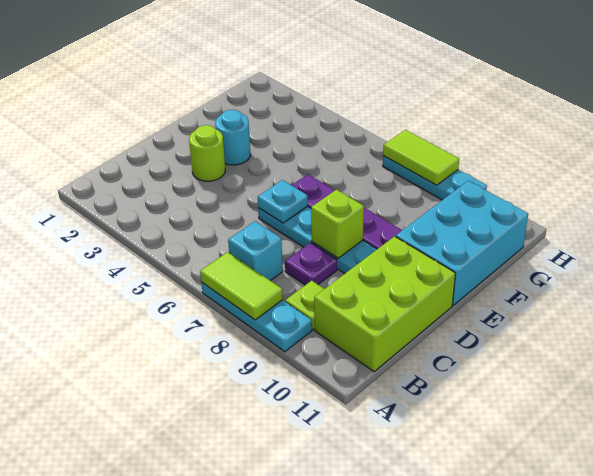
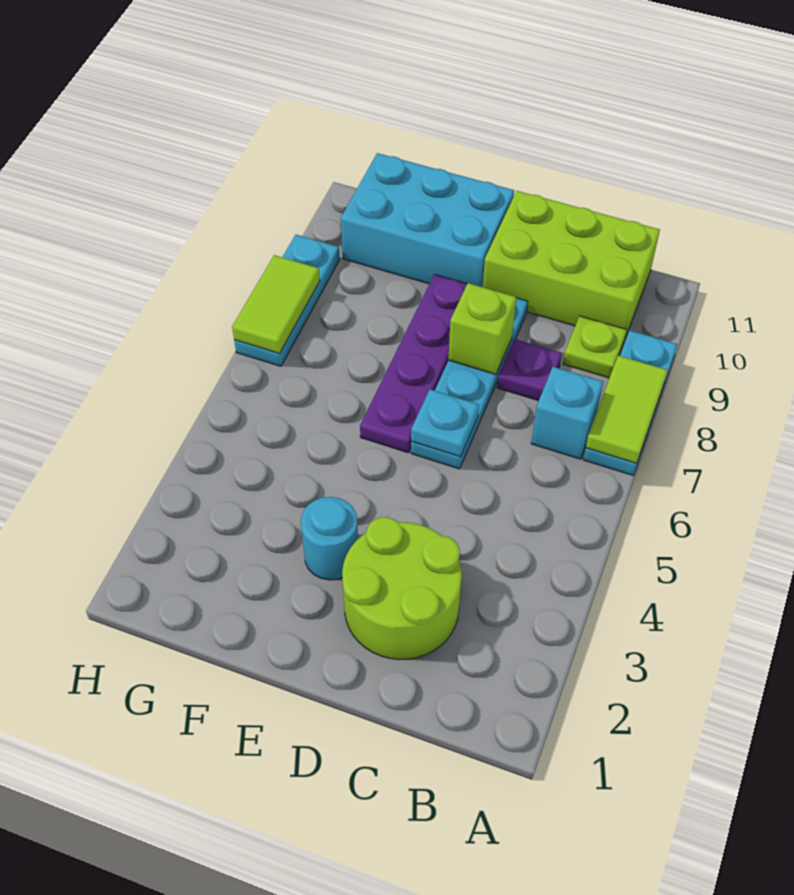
lime 1x1 round brick [189,125,225,181] -> lime 2x2 round brick [342,517,462,660]

